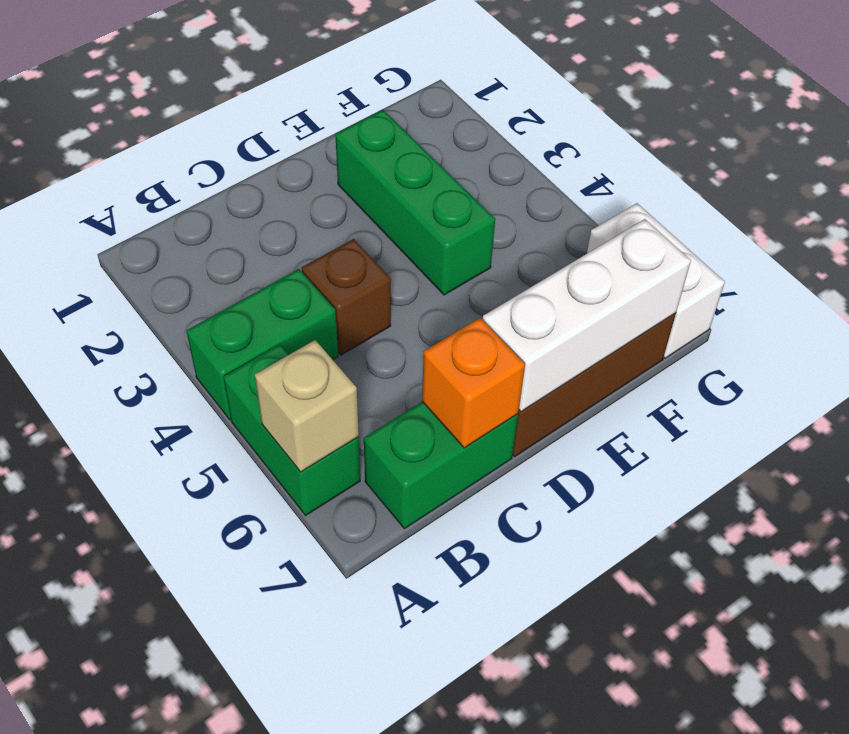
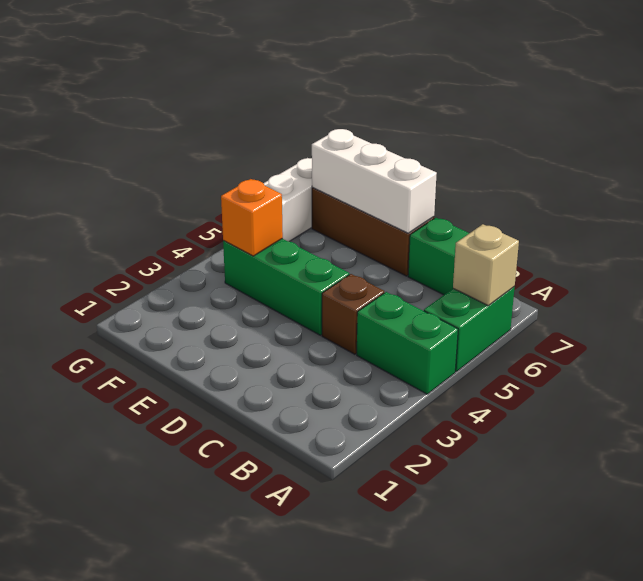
orange 1x1 brick [422,318,525,448] -> orange 1x1 brick moved to [221,179,283,256]
green 1x3 brick [335,110,495,295] -> green 1x3 brick turned to [223,239,349,335]

